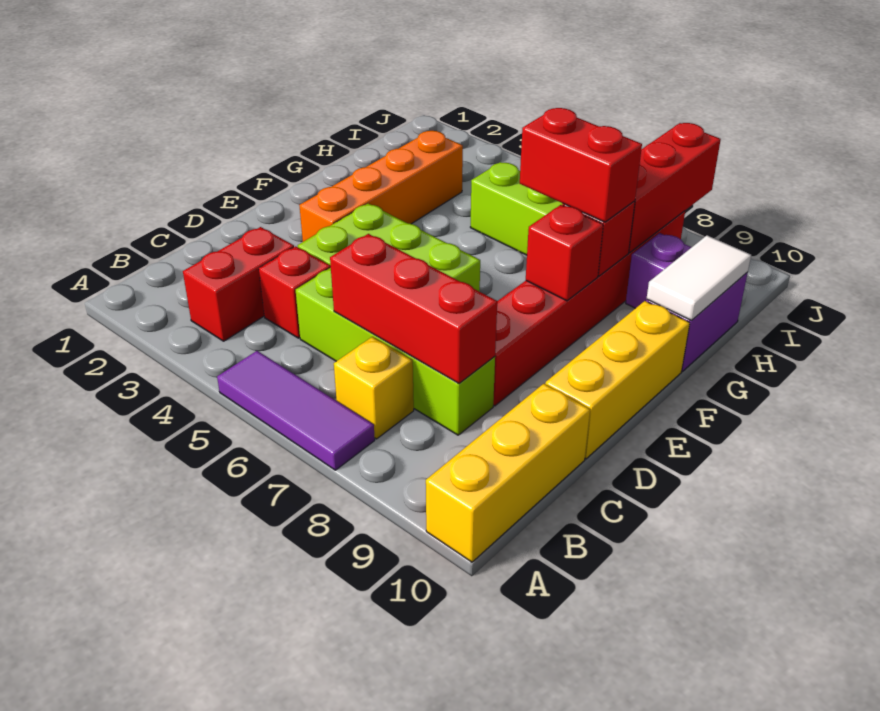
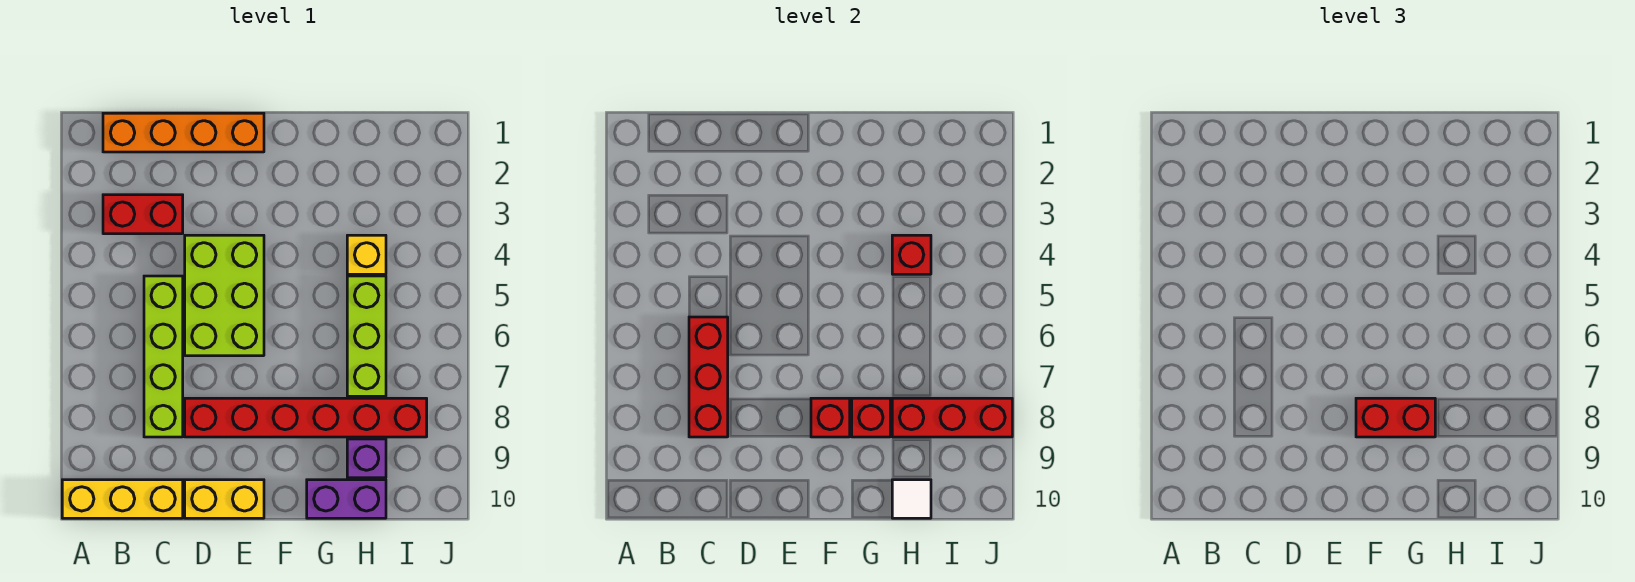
purple 1x3 tile [217,351,375,470] -> none
yellow 1x1 brick [334,337,414,439] -> yellow 1x1 brick moved to [347,235,386,274]
red 1x1 brick [259,246,331,338] -> red 1x1 brick moved to [892,235,931,274]
yellow 1x3 brick [545,301,690,459] -> yellow 1x2 brick [185,480,264,518]
orange 1x4 brick [299,131,463,242] -> orange 1x4 brick moved to [103,113,264,152]
red 1x2 brick [520,108,642,222] -> red 1x2 brick turned to [1356,398,1435,437]
white 1x2 tile [647,236,751,320] -> white 1x1 tile [892,480,931,518]

